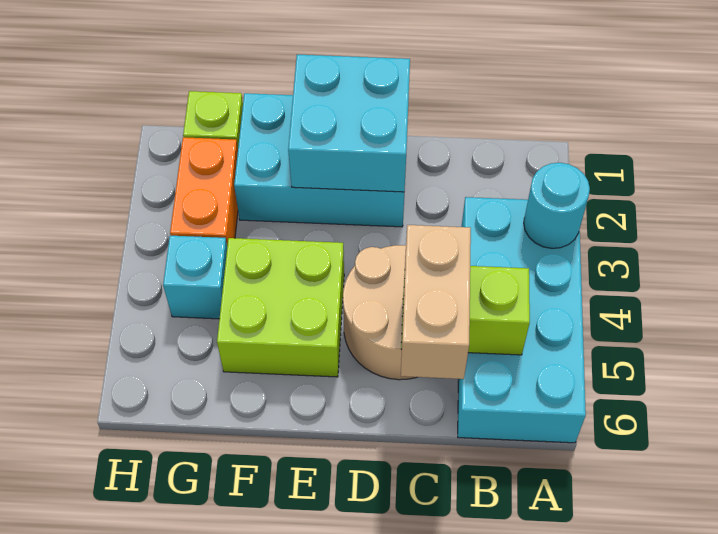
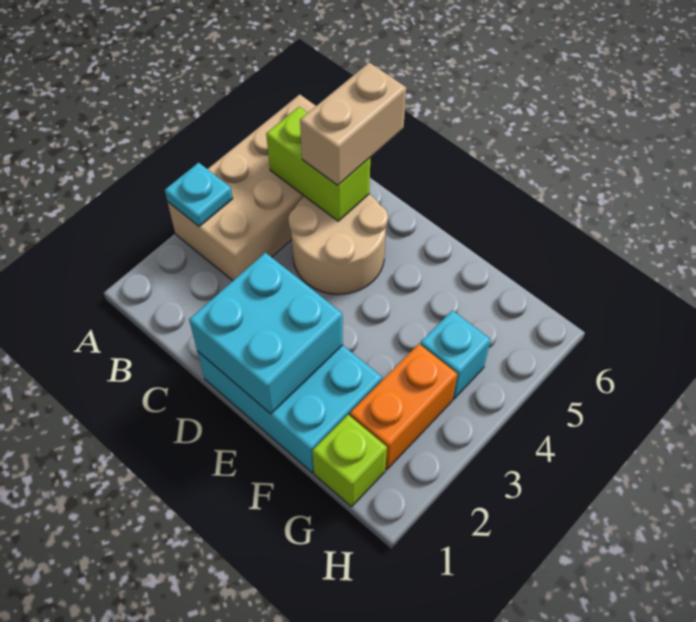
cyan 2x4 brick [458,197,586,443] -> tan 2x4 brick [168,94,316,281]
cyan 1x1 round brick [524,163,590,248] -> cyan 1x1 plate [165,163,233,227]
lime 2x2 brick [217,238,344,377] -> none

